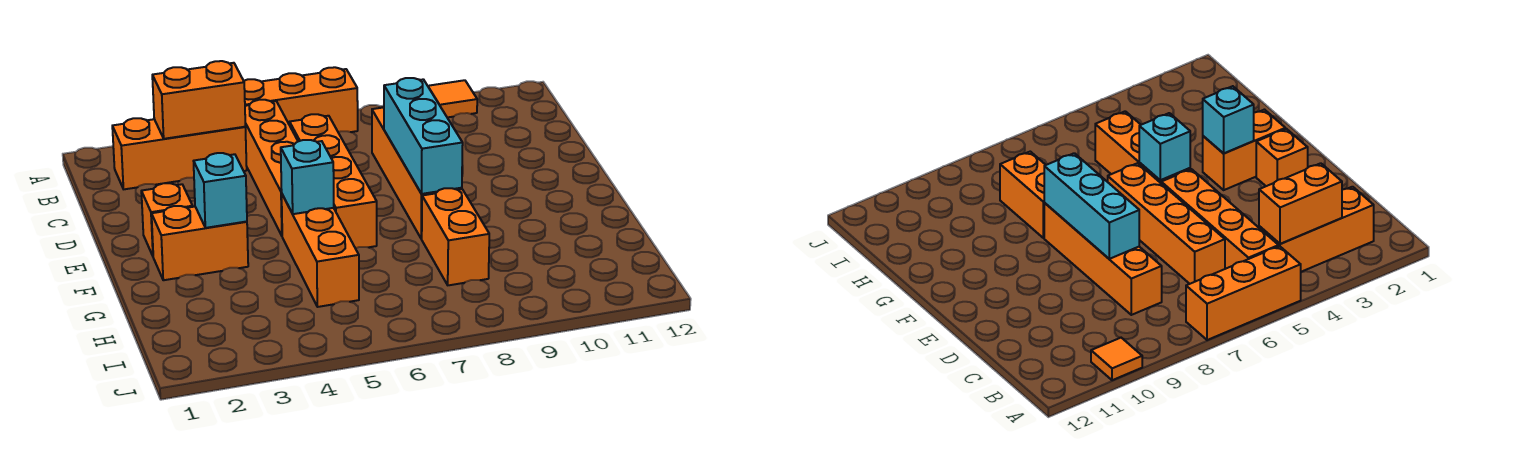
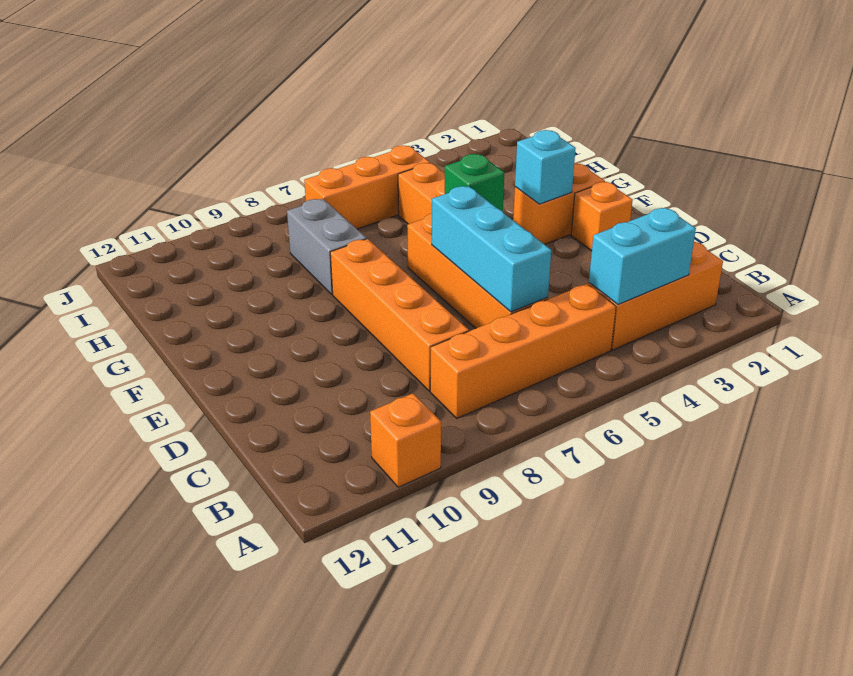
orange 1x3 brick [244,67,358,132] -> orange 1x3 brick moved to [304,145,430,229]
orange 1x1 tile [428,80,477,118] -> orange 1x1 brick [370,394,441,487]
orange 1x2 brick [152,61,245,139] -> cyan 1x2 brick [589,208,696,304]
orange 1x4 brick [245,100,298,236] -> orange 1x4 brick turned to [430,284,616,418]
cyan 1x3 brick [384,78,463,194] -> cyan 1x3 brick moved to [432,186,551,312]
cyan 1x1 brick [281,140,334,214] -> green 1x1 brick [445,154,504,211]
orange 1x2 brick [422,188,489,285] -> grey 1x2 brick [287,199,367,294]

